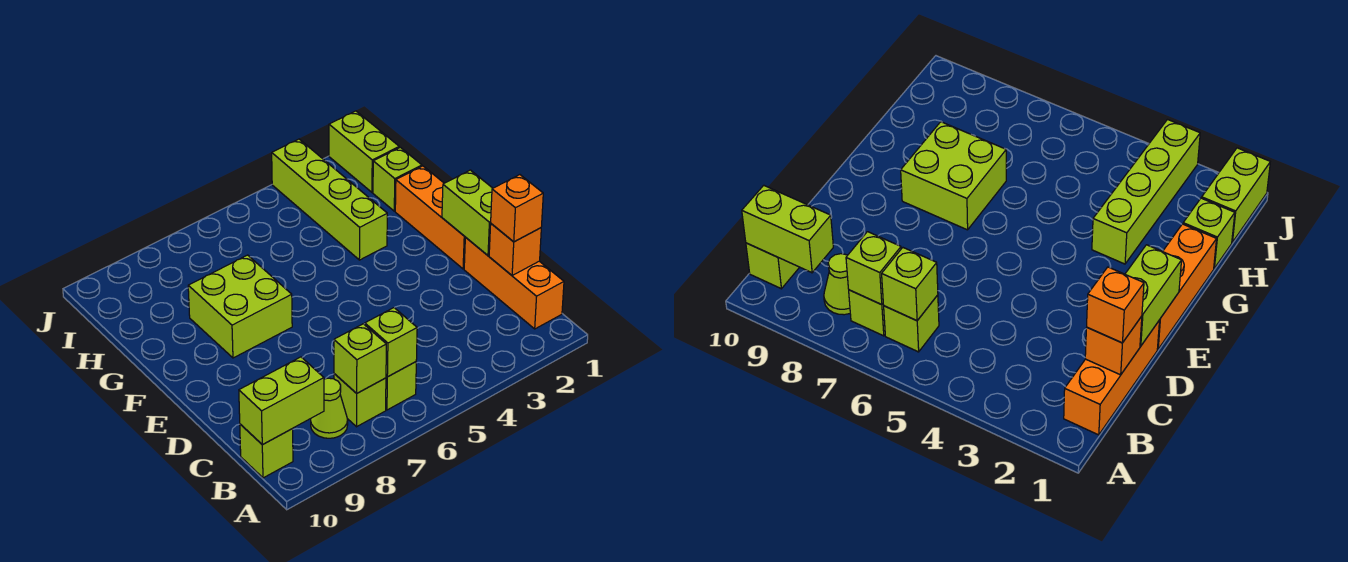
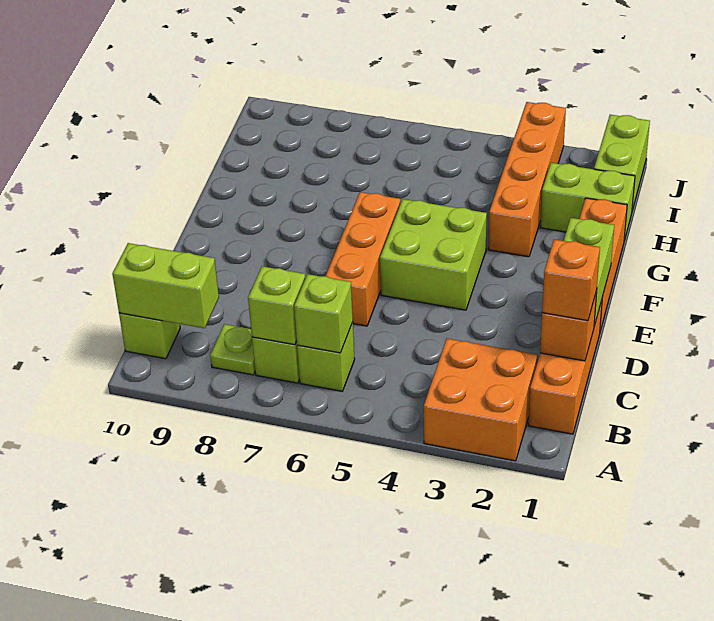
none -> orange 2x2 brick [424,339,537,461]
lime 1x1 cone [311,378,348,438] -> lime 1x1 plate [210,324,255,375]
none -> orange 1x3 brick [326,192,400,326]
lime 2x2 brick [188,255,292,358] -> lime 2x2 brick moved to [380,199,487,310]
lime 1x4 brick [272,139,387,260] -> orange 1x4 brick [488,102,566,257]
lime 1x1 brick [373,147,422,211] -> lime 1x2 brick [540,163,635,240]

